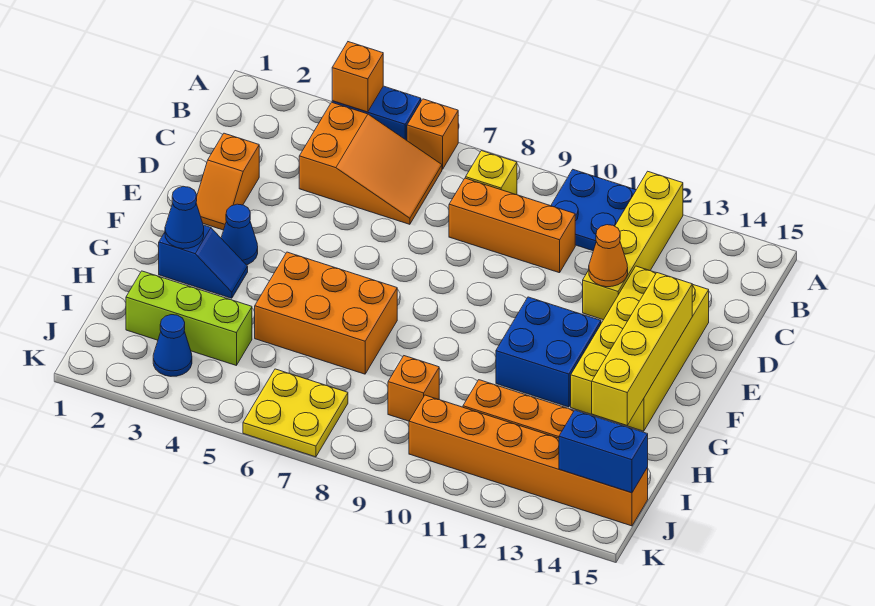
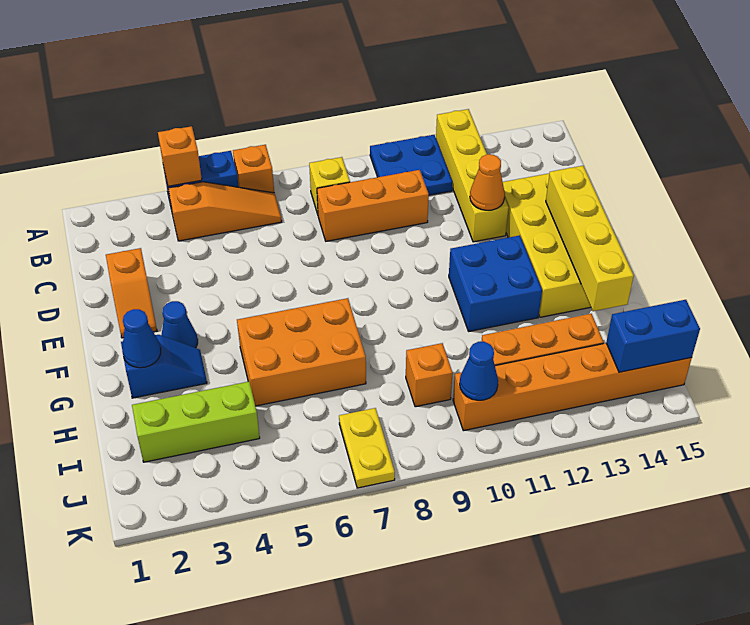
orange 2x3 slope [299,102,442,224] -> orange 1x3 slope [168,182,282,241]
blue 1x1 cone [153,315,192,376] -> blue 1x1 cone moved to [460,342,498,400]
yellow 2x2 plate [243,369,348,457] -> yellow 1x2 plate [339,408,395,488]

